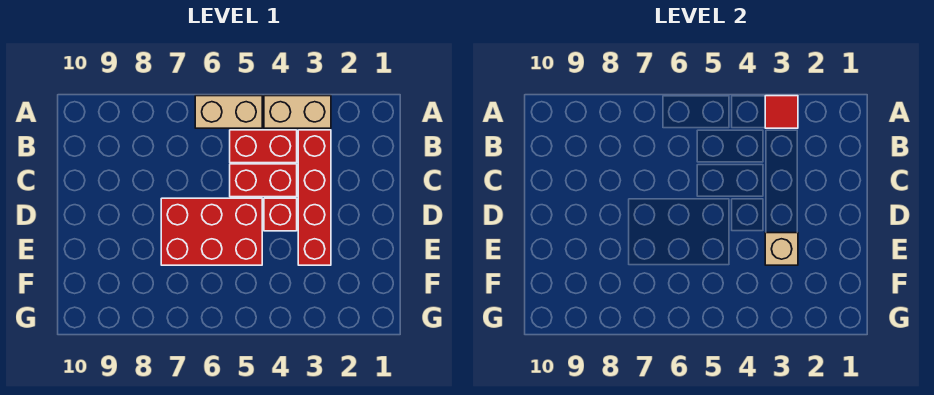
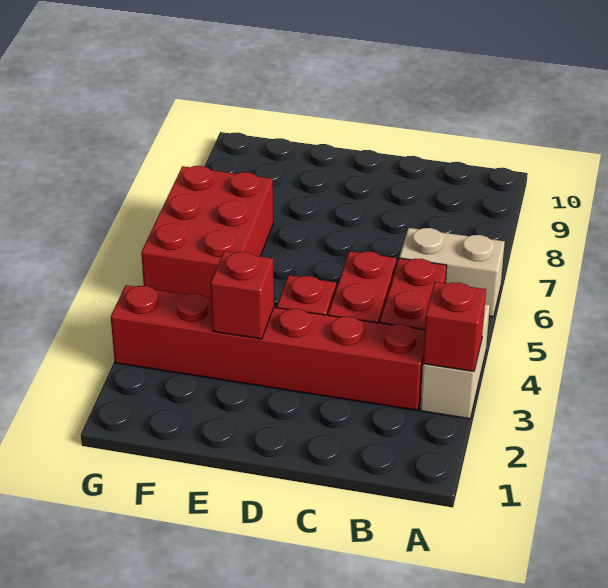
red 1x1 tile [765,96,798,128] -> red 1x1 brick [423,282,486,371]
tan 1x2 brick [195,96,262,128] -> tan 1x2 brick turned to [399,228,505,317]
red 1x4 brick [298,130,331,265] -> red 1x6 brick [111,285,425,411]
red 2x3 brick [161,198,262,265] -> red 2x3 brick moved to [141,166,273,298]
tan 1x1 brick [765,233,798,265] -> red 1x1 brick [210,251,274,339]

